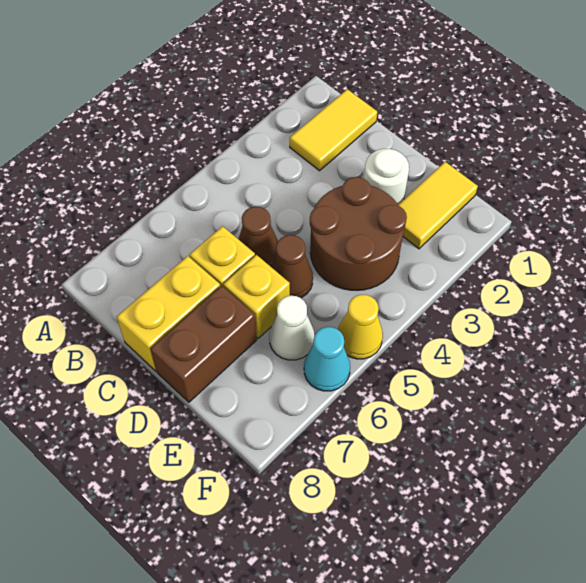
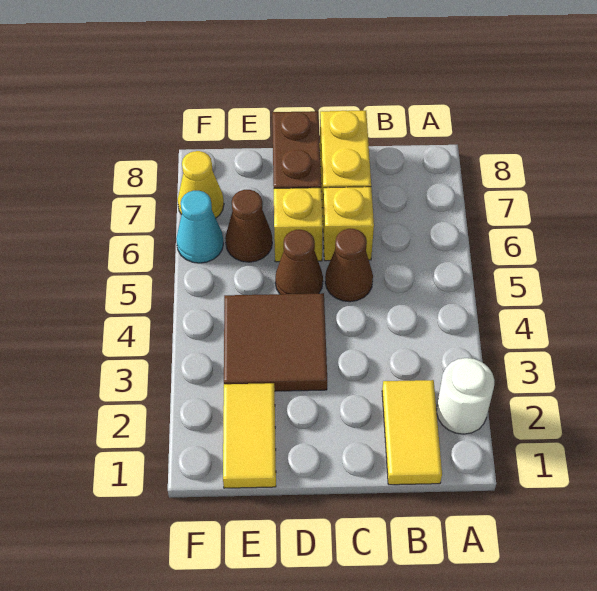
white 1x1 round brick [364,149,409,204] -> white 1x1 round brick moved to [437,358,494,434]
brown 2x2 round brick [310,177,407,290] -> brown 2x2 tile [224,293,327,391]
white 1x1 cone [269,296,315,360] -> brown 1x1 cone [225,190,272,262]
yellow 1x1 cone [338,295,383,359] -> yellow 1x1 cone moved to [178,151,224,218]

